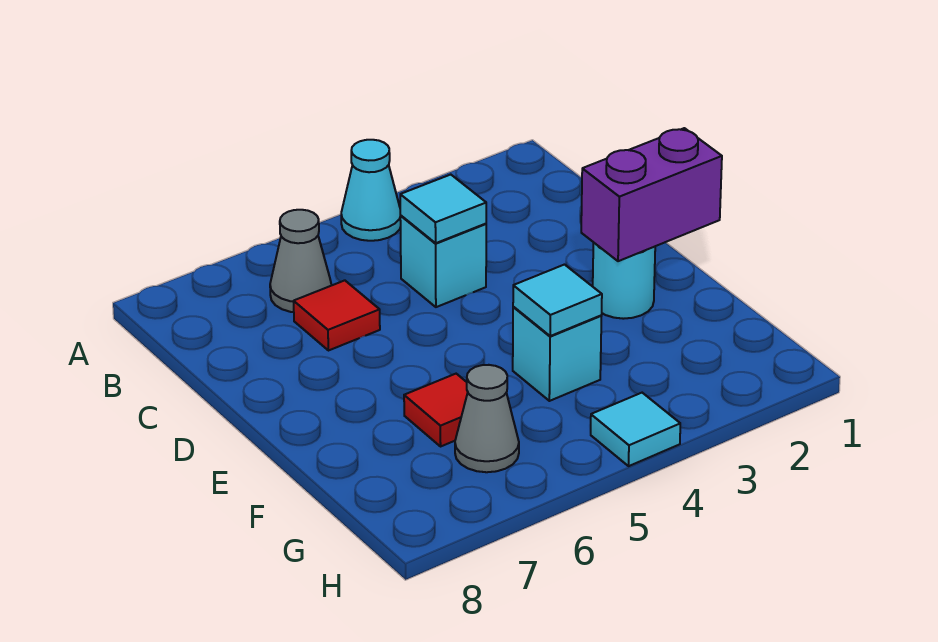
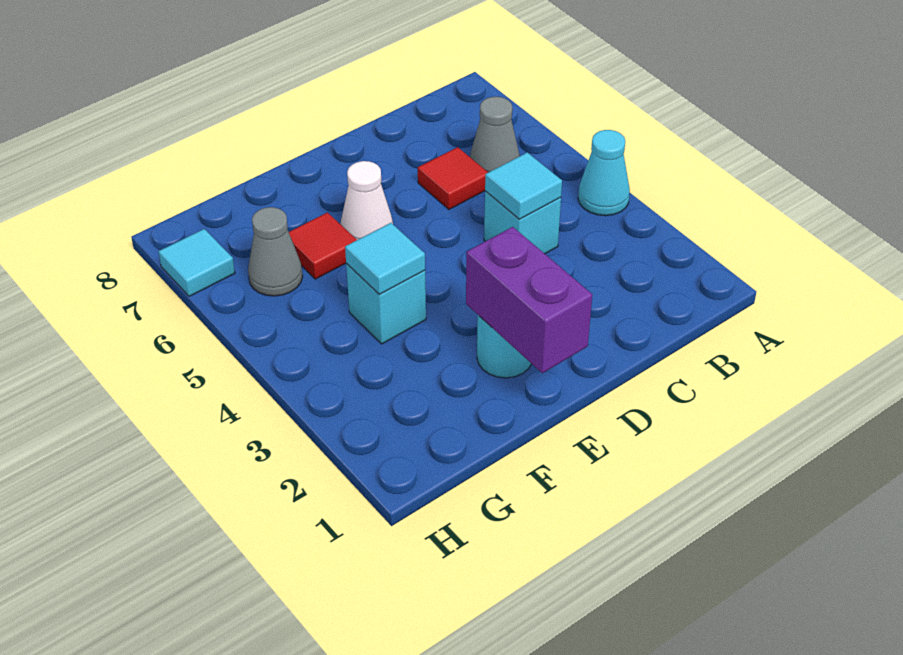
none -> white 1x1 cone [341,161,393,240]
cyan 1x1 tile [591,393,680,466] -> cyan 1x1 tile moved to [159,229,235,296]

